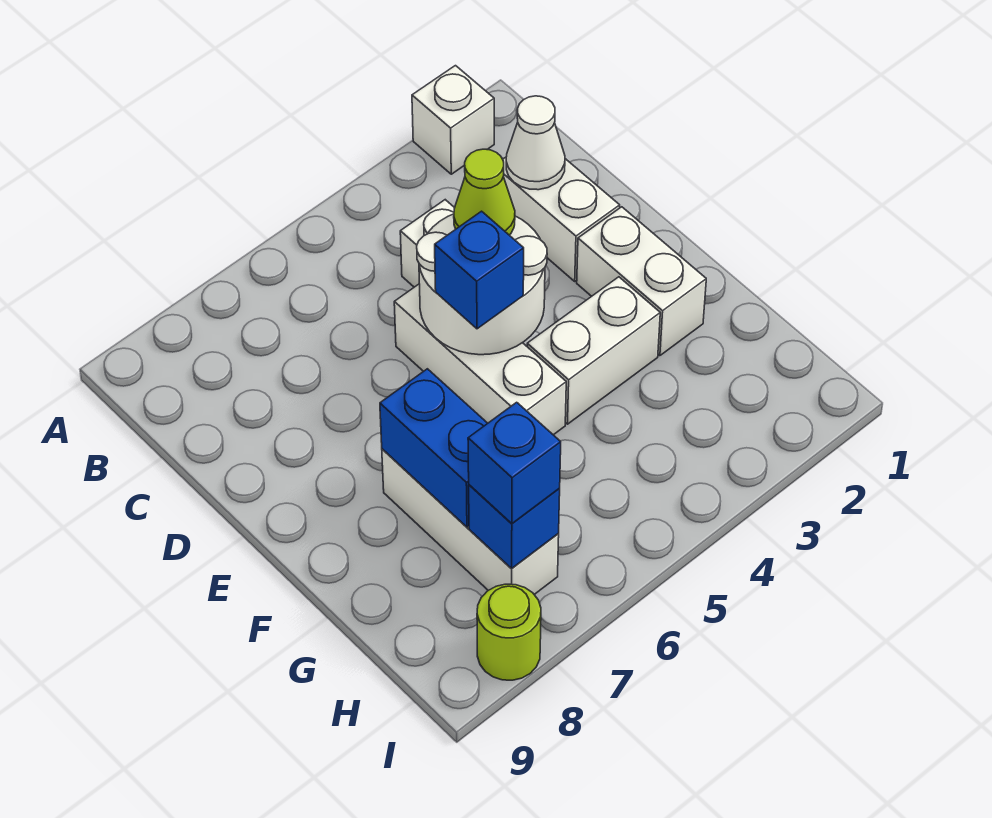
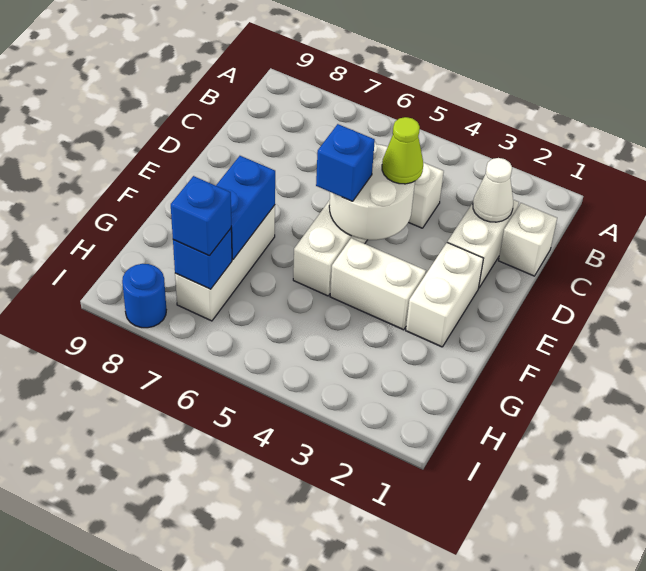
white 1x1 brick [412,66,494,174] -> white 1x1 brick moved to [499,203,557,276]
lime 1x1 round brick [477,584,541,680] -> blue 1x1 round brick [122,264,166,328]

